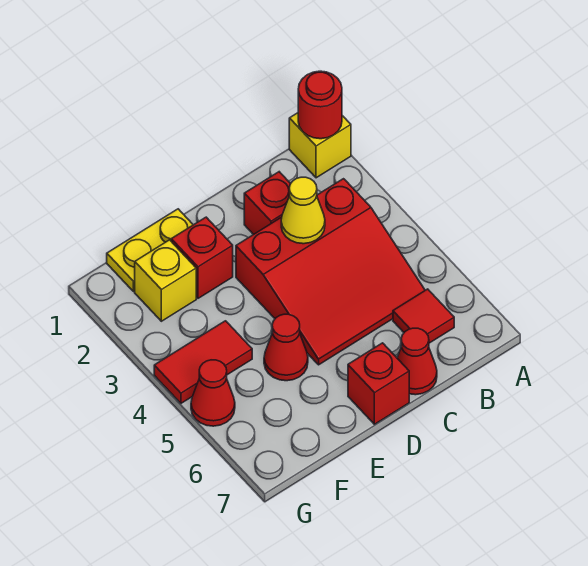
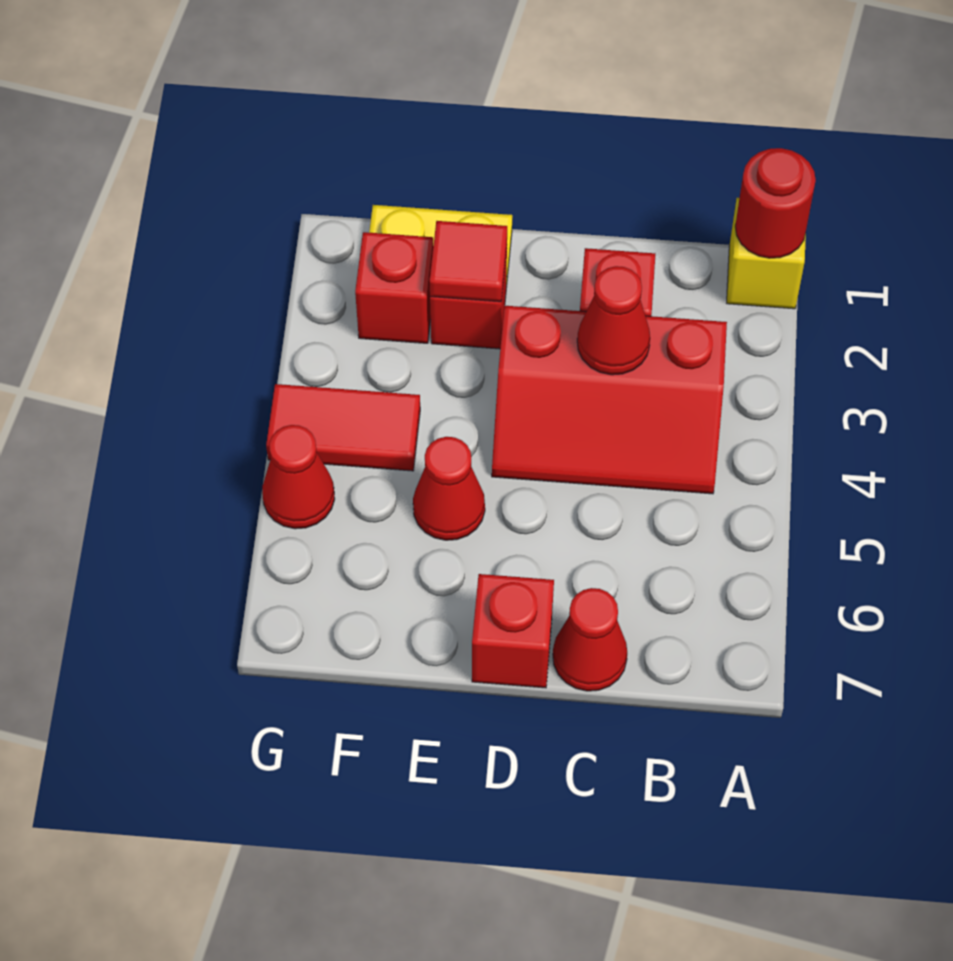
red 3x3 slope [236,179,425,365] -> red 2x3 slope [492,306,727,494]
red 1x1 tile [393,289,454,343] -> red 1x1 tile moved to [430,221,507,302]
yellow 1x1 cone [281,177,325,244] -> red 1x1 cone [577,266,650,375]
yellow 1x1 brick [135,240,196,321] -> red 1x1 brick [355,232,433,343]

